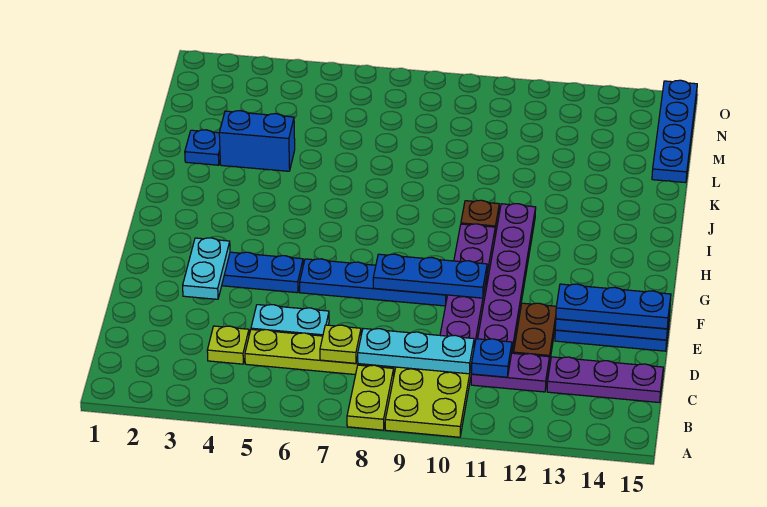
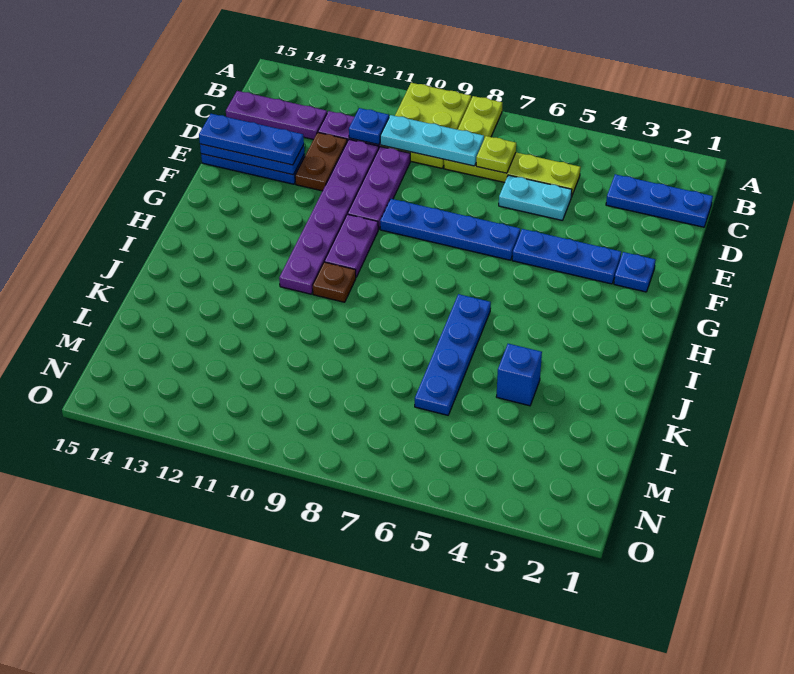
lime 1x1 plate [207,326,249,364] -> none
cyan 1x2 plate [183,238,230,299] -> none
blue 1x3 plate [373,254,487,298] -> blue 1x3 plate moved to [606,174,713,227]
blue 1x1 plate [185,130,220,165] -> blue 1x1 plate moved to [614,252,656,292]
blue 1x2 brick [219,111,295,171] -> blue 1x1 brick [496,344,542,406]
blue 1x4 plate [652,80,697,183] -> blue 1x4 plate moved to [415,294,491,415]

